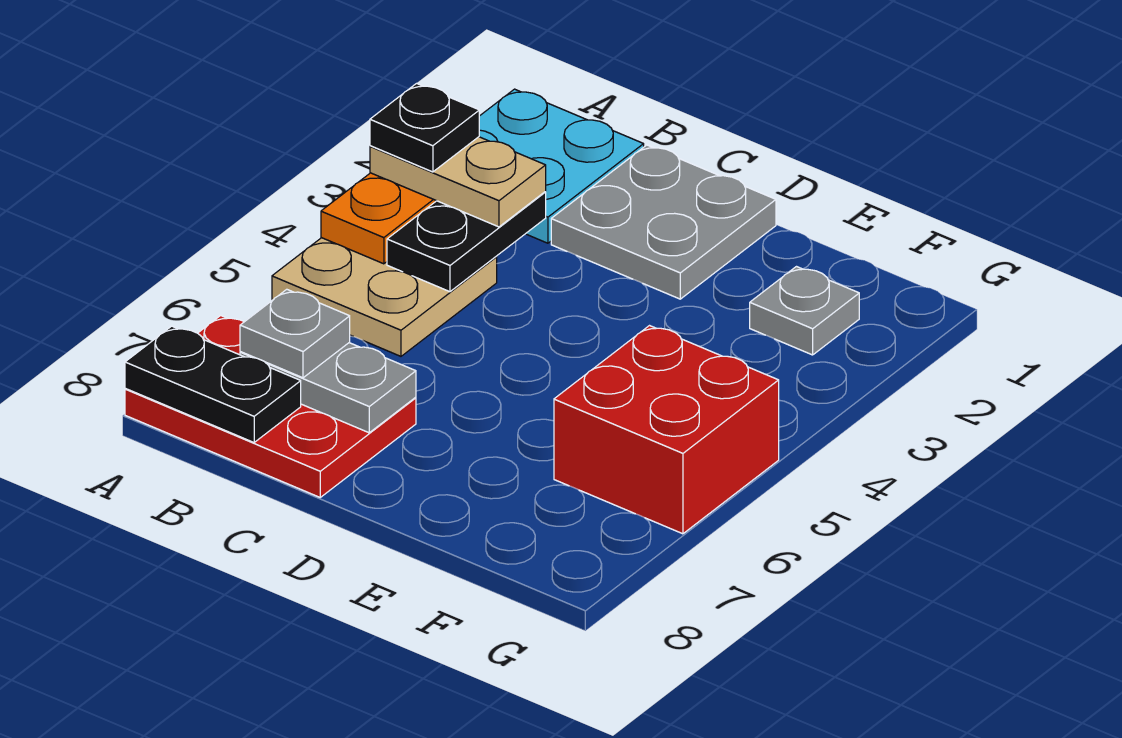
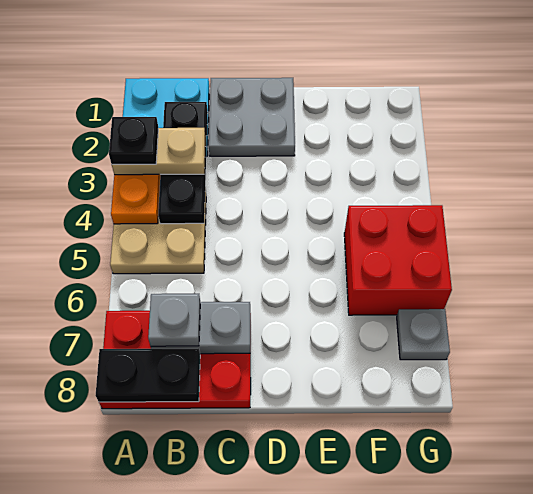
black 1x2 plate [387,192,546,292] -> black 1x3 plate [158,102,208,224]
grey 1x1 plate [750,267,859,355] -> grey 1x1 plate moved to [397,309,450,360]

